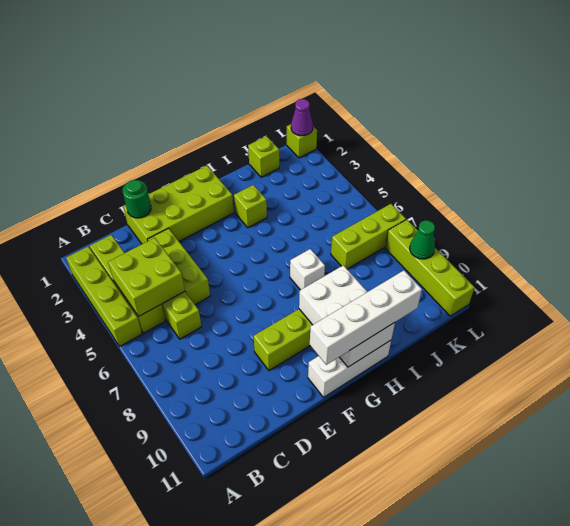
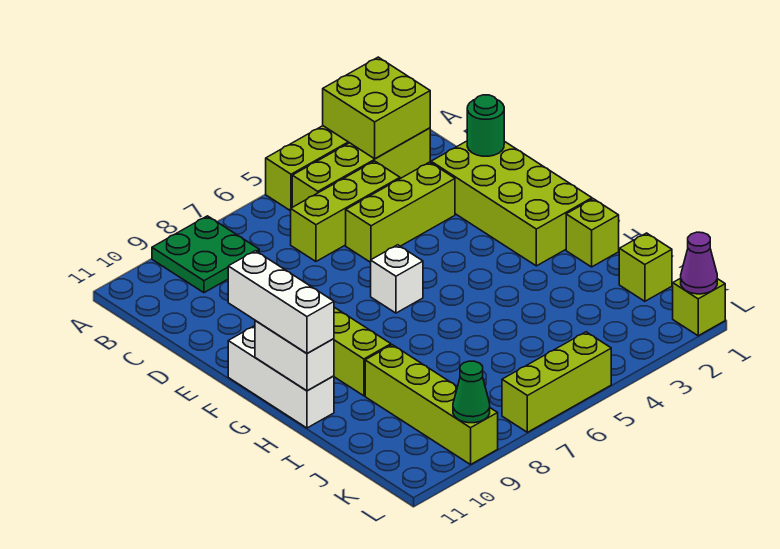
none -> green 2x2 plate [152,216,259,293]
lime 2x2 brick [108,238,185,316] -> lime 2x2 brick moved to [323,57,430,159]
white 1x4 brick [310,270,422,365] -> white 1x3 brick [228,251,334,353]
white 2x3 brick [299,265,395,367] -> white 1x2 brick [255,321,334,391]
lime 1x1 brick [234,185,267,228] -> lime 1x1 brick moved to [566,199,619,267]
white 1x1 brick [290,249,325,290] -> white 1x1 brick moved to [371,245,423,313]
lime 1x3 brick [331,204,406,269] -> lime 1x3 brick turned to [502,332,611,432]
lime 1x4 brick [385,220,475,316] -> lime 1x4 brick turned to [365,345,498,465]

